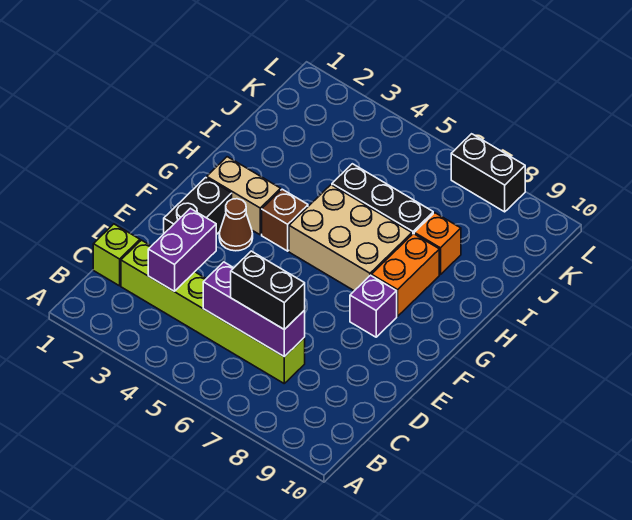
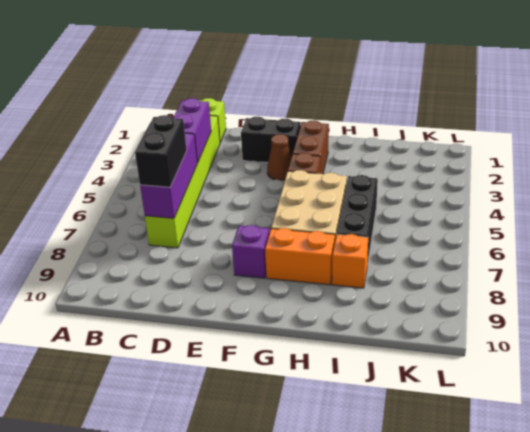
purple 1x2 brick [148,208,216,291] -> purple 1x2 brick turned to [173,98,211,163]
tan 1x2 brick [207,157,281,235] -> brown 1x2 brick [293,120,329,174]
black 1x2 brick [451,134,525,212] -> none

